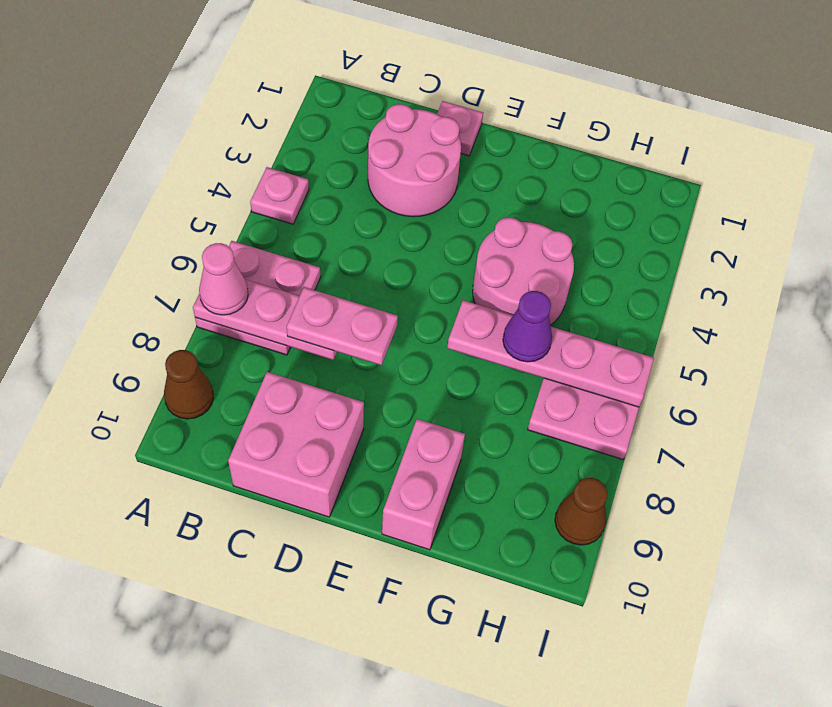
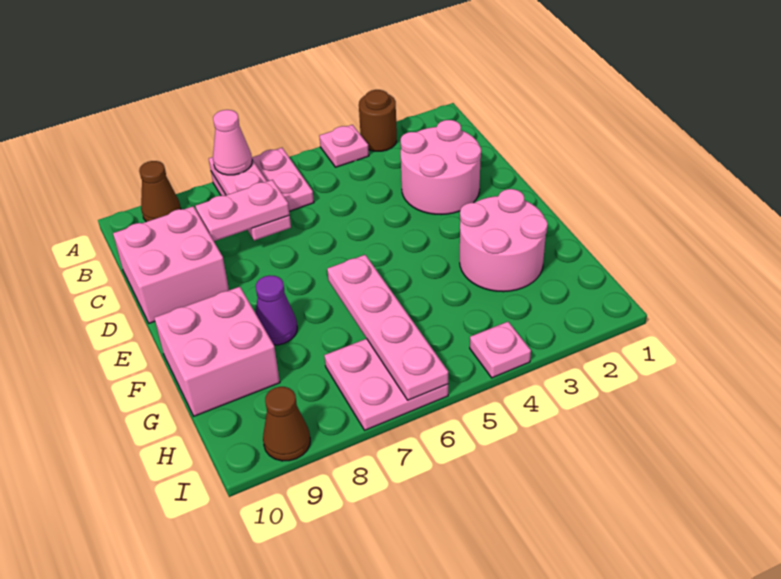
none -> brown 1x1 round brick [359,90,397,151]
pink 1x2 plate [287,287,398,365] -> pink 1x2 plate turned to [196,180,290,241]
pink 1x1 plate [437,101,483,156] -> pink 1x1 plate moved to [470,322,531,378]
pink 2x2 round brick [473,218,574,325] -> pink 2x2 round brick moved to [460,189,548,292]
pink 1x2 brick [382,419,465,550] -> pink 2x2 brick [155,287,280,416]
purple 1x1 cone [503,291,552,362] -> purple 1x1 cone moved to [256,275,297,345]

